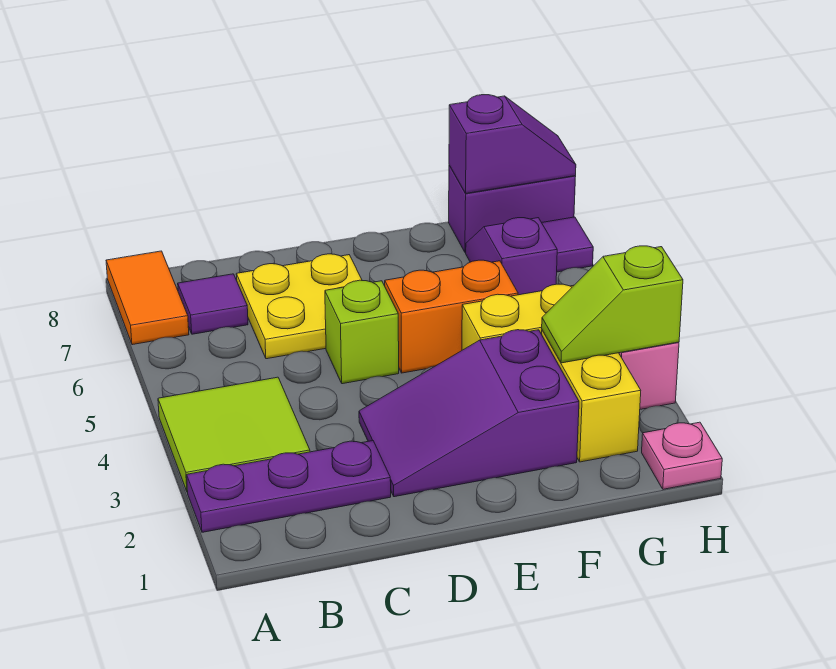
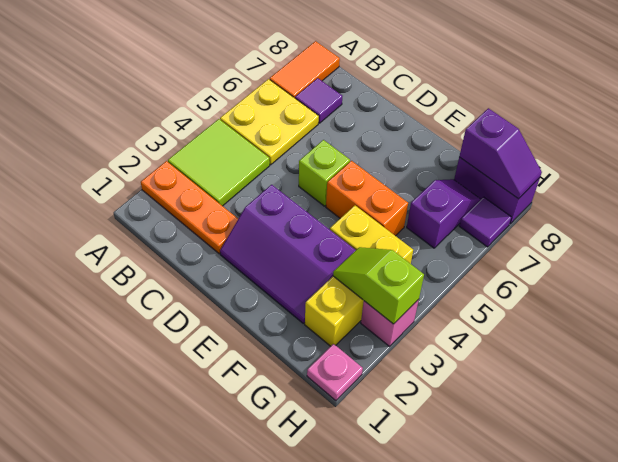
purple 1x3 plate [187,441,391,532] -> orange 1x3 plate [141,161,238,254]
yellow 2x2 plate [236,254,362,359] -> yellow 2x2 plate moved to [220,79,319,165]
purple 2x3 slope [359,330,579,497] -> purple 2x3 slope turned to [220,185,356,323]

